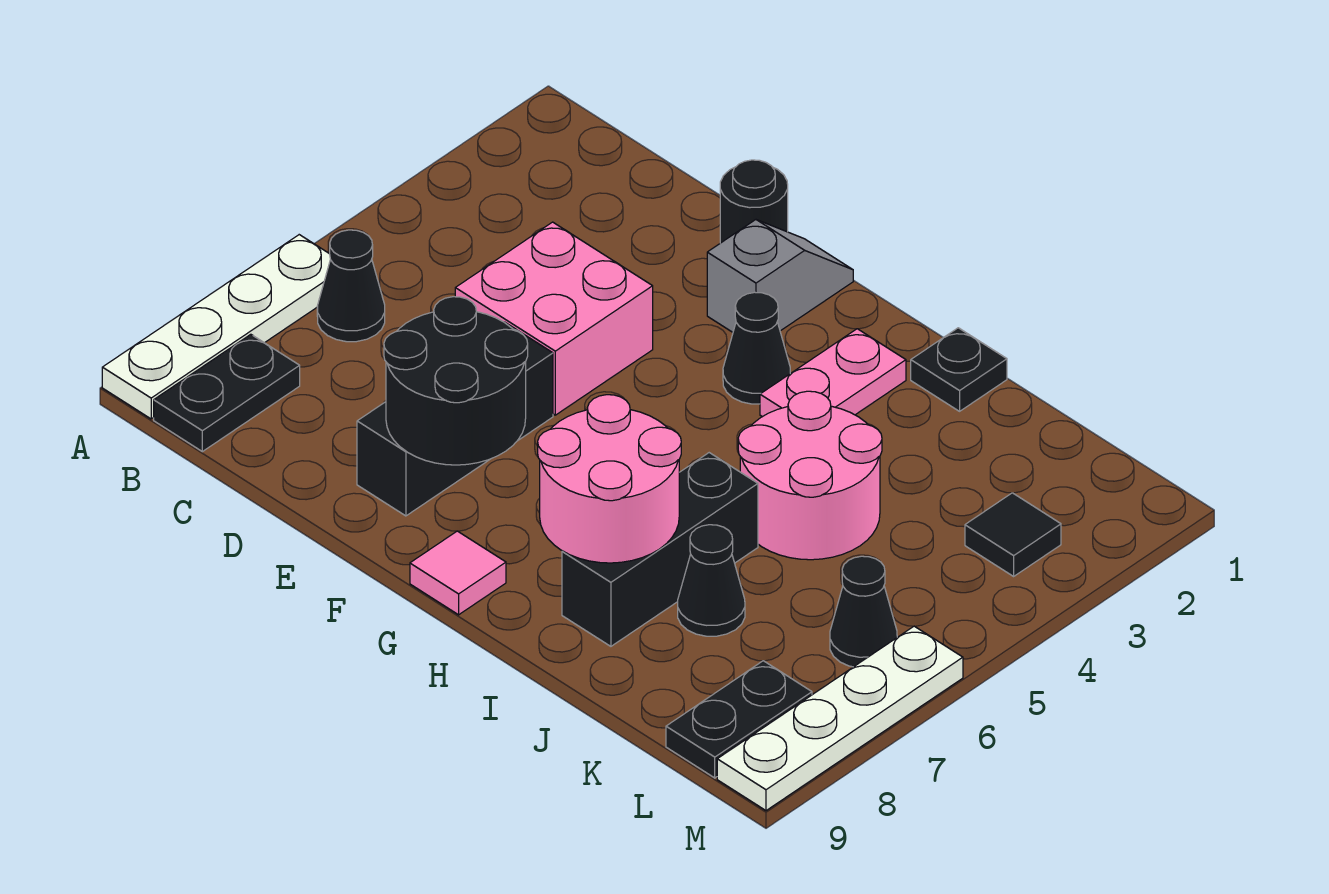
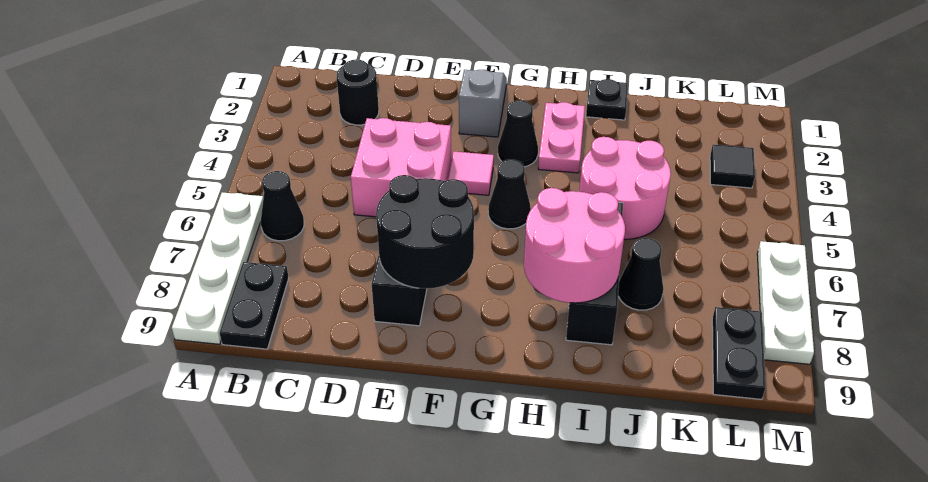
black 1x1 round brick [720,160,788,243] -> black 1x1 round brick moved to [337,59,379,125]
pink 1x1 tile [410,531,506,615] -> pink 1x1 tile moved to [448,151,494,195]
black 1x1 cone [830,556,897,667] -> black 1x1 cone moved to [488,159,531,229]
white 1x4 plate [717,626,963,811] -> white 1x3 plate [757,241,814,364]

